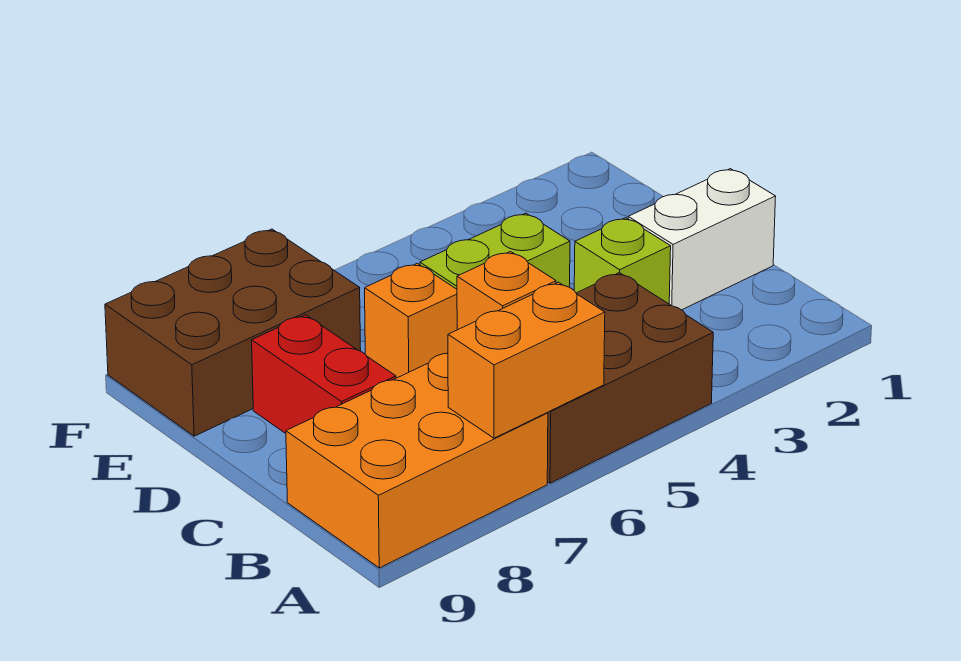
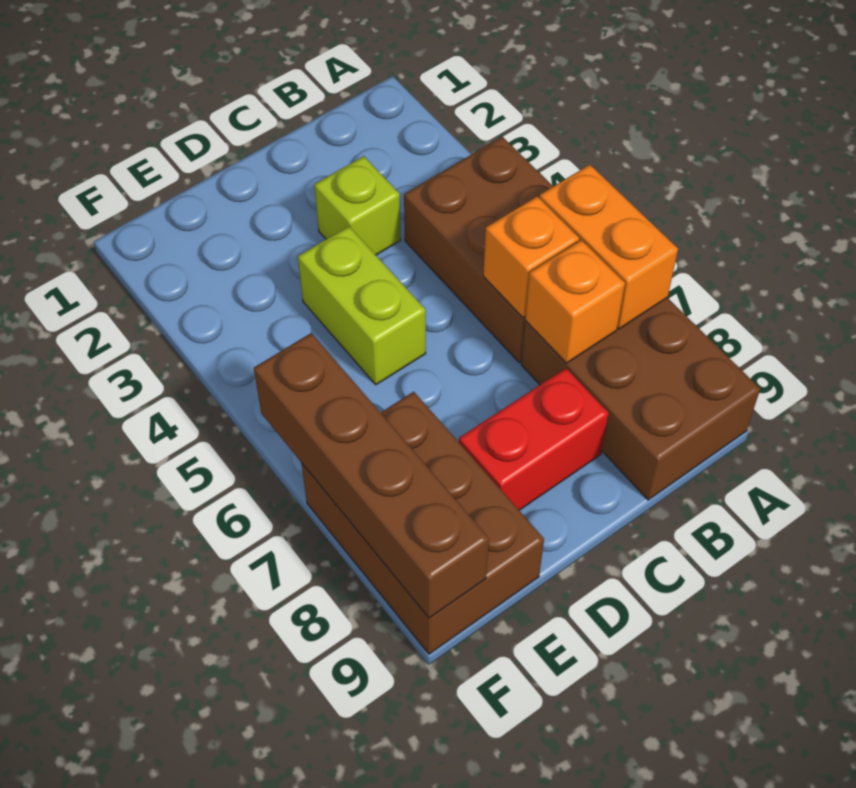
orange 2x3 brick [286,353,548,568] -> brown 2x3 brick [521,298,760,500]
white 1x2 brick [628,169,776,310] -> none
orange 1x1 brick [365,263,457,378] -> orange 1x1 brick moved to [525,240,625,363]
none -> brown 1x4 brick [254,333,489,618]

